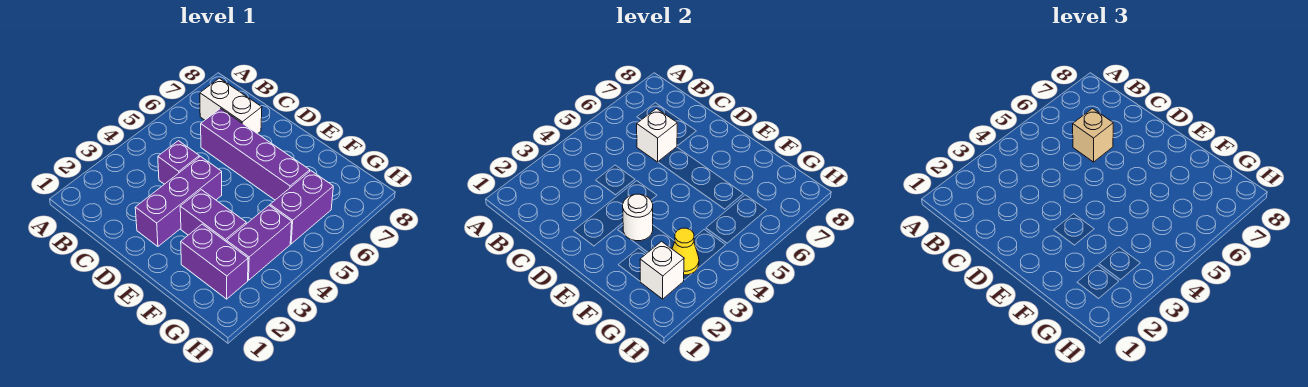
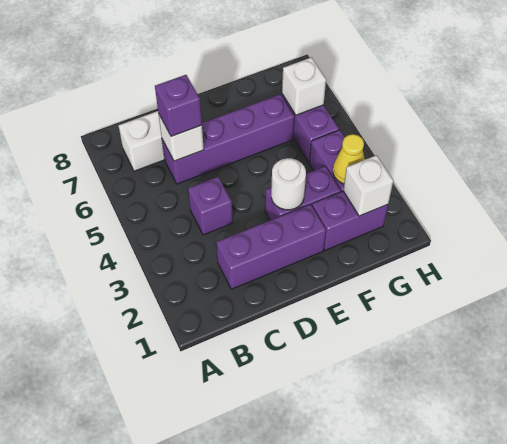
tan 1x1 brick [1073,109,1113,162] -> purple 1x1 brick [155,75,202,136]
purple 1x3 brick [135,156,222,246] -> purple 1x3 brick turned to [216,204,326,289]
none -> white 1x1 brick [282,58,326,115]

